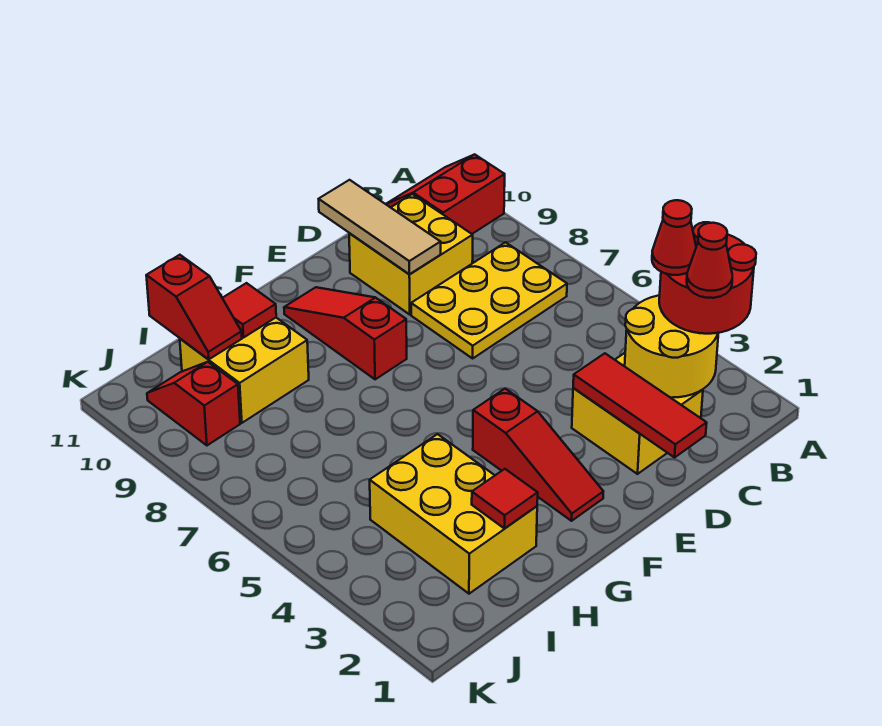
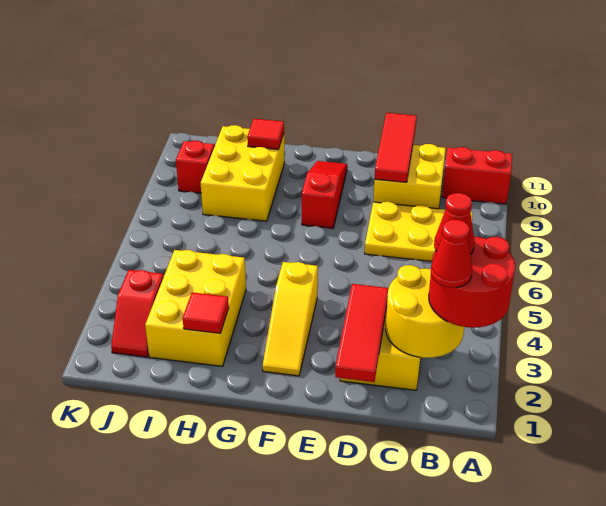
tan 1x3 tile [319,180,441,274] -> red 1x3 tile [375,113,417,182]
red 1x3 slope [473,389,603,521] -> yellow 1x3 slope [263,262,318,376]
yellow 2x2 brick [180,318,309,423] -> yellow 2x3 brick [201,125,285,221]
red 1x2 slope [146,255,242,360] -> red 1x2 slope moved to [111,270,164,357]

